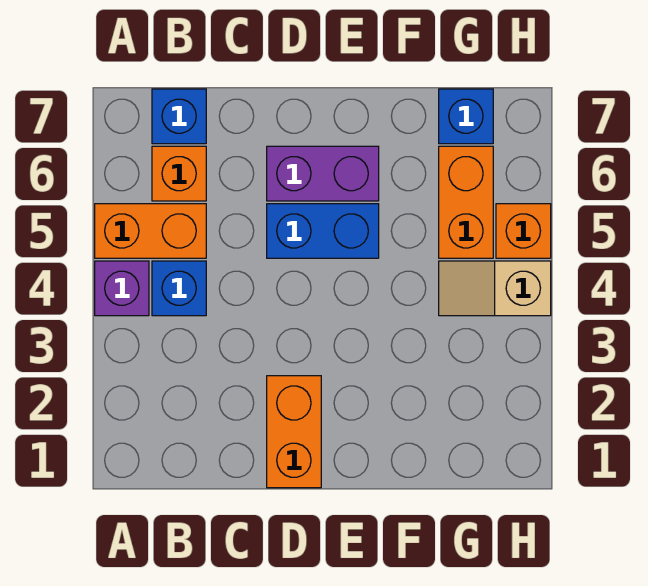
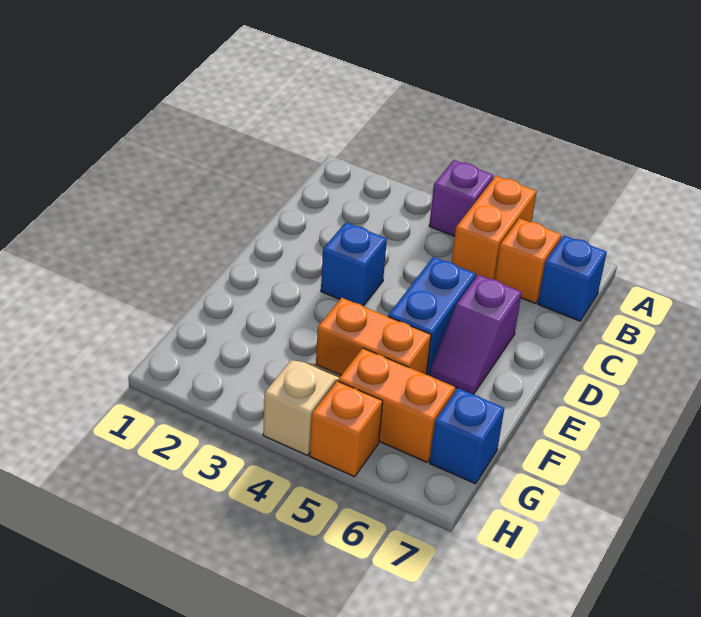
blue 1x1 brick [152,261,206,316] -> blue 1x1 brick moved to [321,222,387,306]
orange 1x2 brick [267,376,321,488] -> orange 1x2 brick moved to [316,298,431,375]
purple 1x2 brick [267,146,379,201] -> purple 1x2 slope [430,275,522,395]

